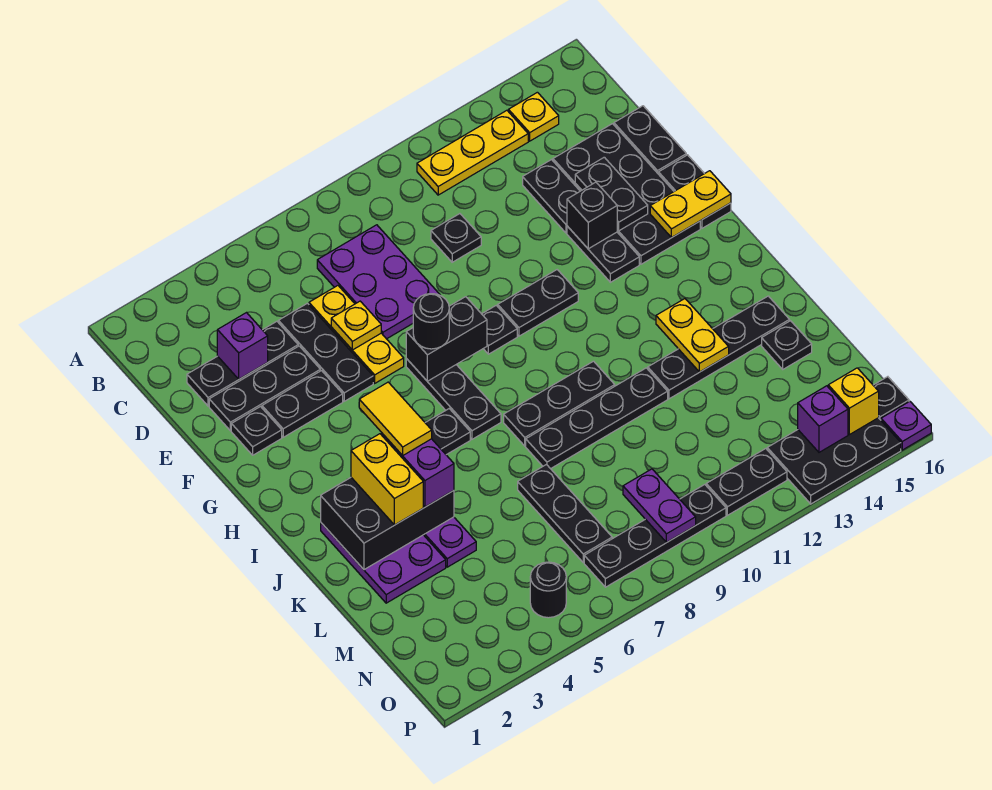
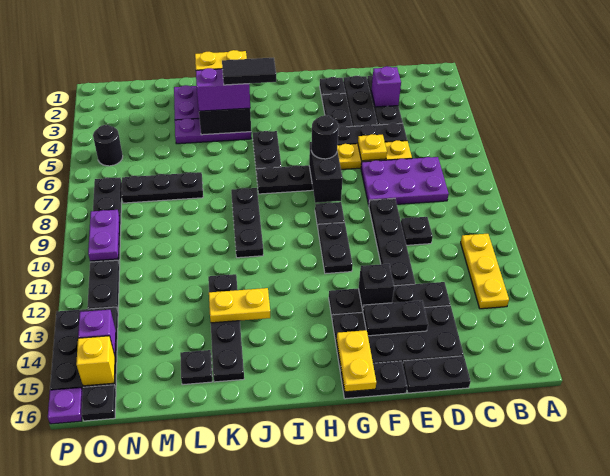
yellow 1x1 plate [508,92,559,141] -> none
yellow 1x2 tile [359,382,432,456] -> black 1x2 tile [222,58,276,85]
black 1x4 plate [526,368,668,469] -> black 1x4 plate moved to [369,198,415,286]
purple 1x2 plate [623,469,696,543] -> purple 1x2 plate turned to [88,210,119,261]

